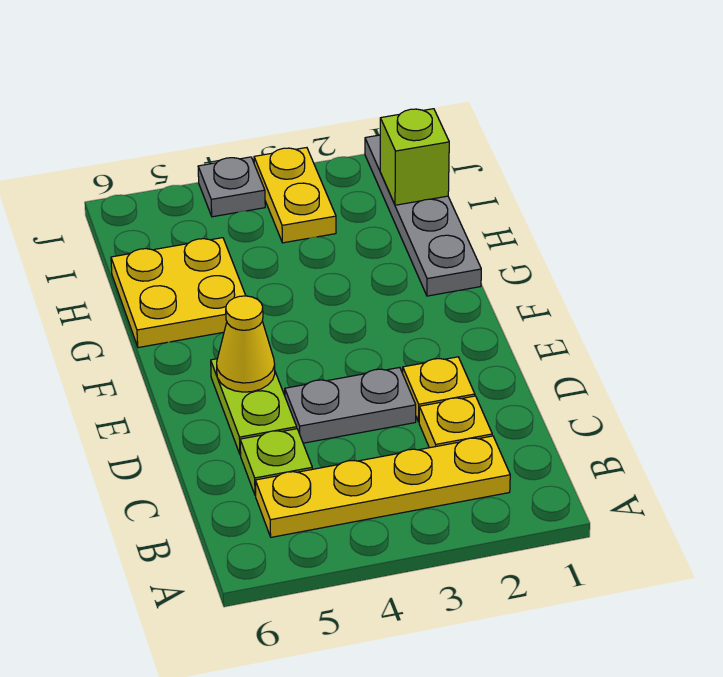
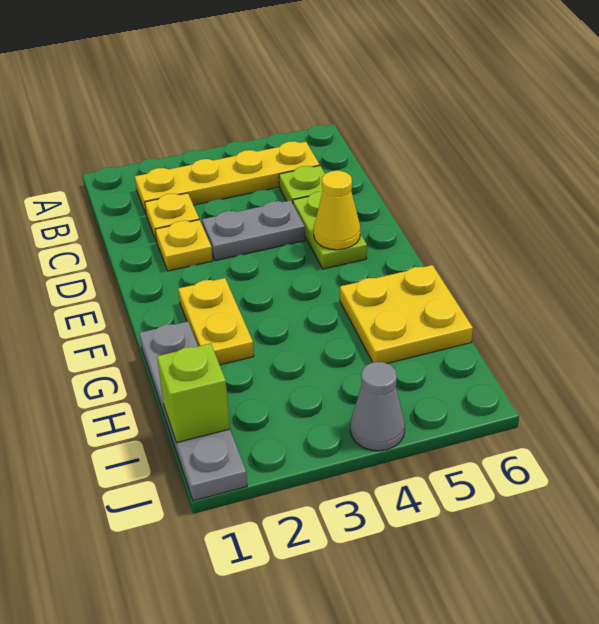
yellow 1x2 plate [254,148,336,243] -> yellow 1x2 plate moved to [178,278,254,365]
grey 1x1 plate [198,157,265,217] -> grey 1x1 cone [350,362,405,451]

